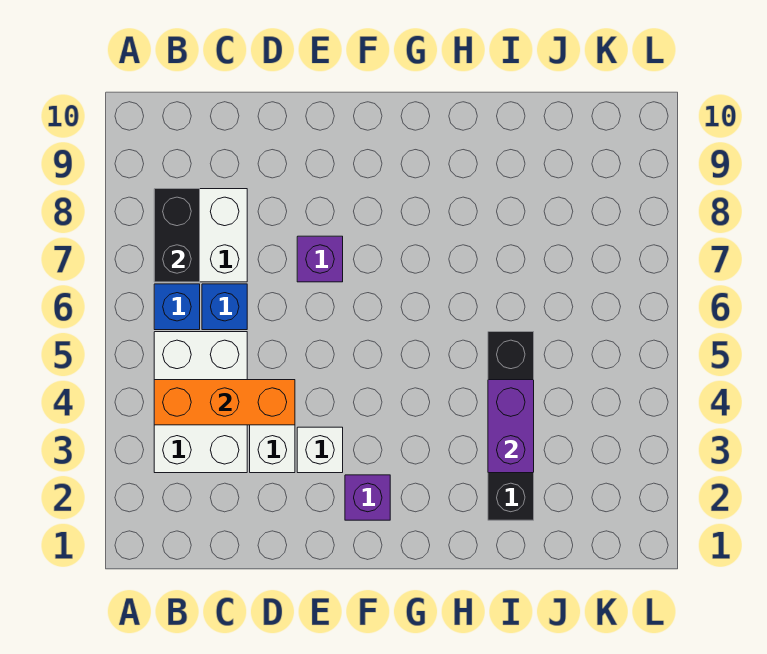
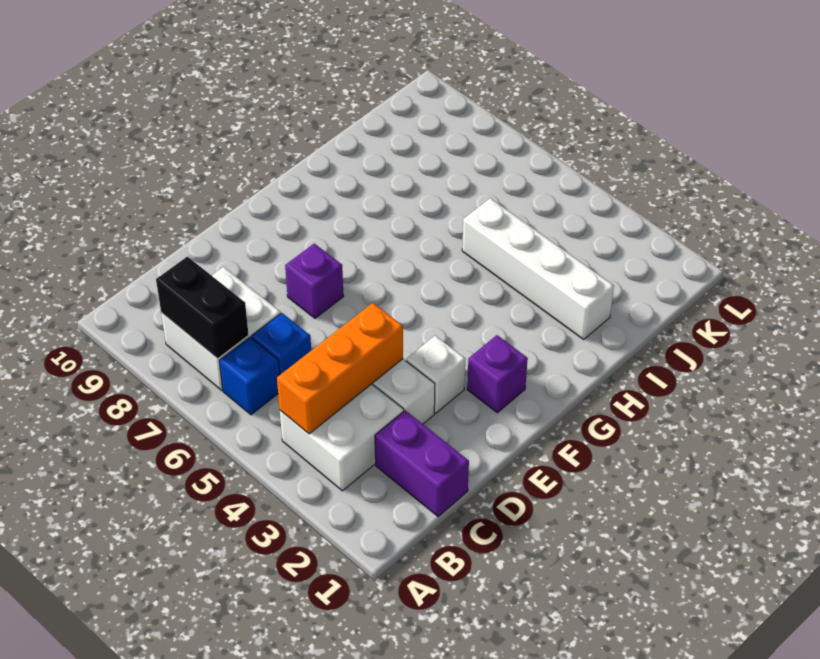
white 2x3 brick [154,332,247,473] -> white 2x2 brick [280,384,404,491]
black 1x4 brick [488,332,534,520] -> white 1x4 brick [462,198,614,339]
purple 1x2 brick [488,380,534,473] -> purple 1x2 brick moved to [375,410,469,517]

